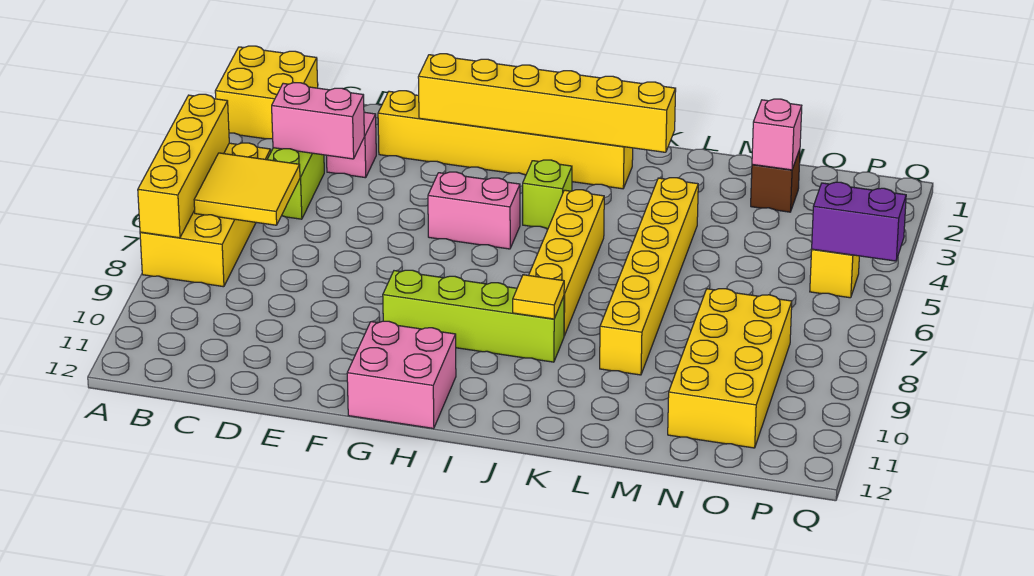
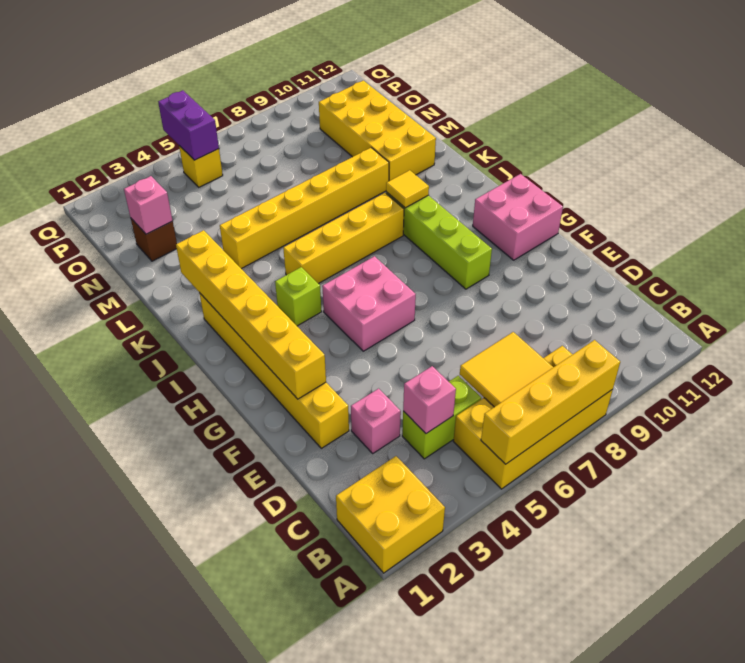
pink 1x2 brick [272,83,364,159] -> pink 1x1 brick [403,366,456,434]
pink 1x2 brick [428,172,520,249] -> pink 2x2 brick [322,256,416,351]
yellow 2x4 brick [668,289,792,448] -> yellow 2x4 brick turned to [319,80,436,181]

